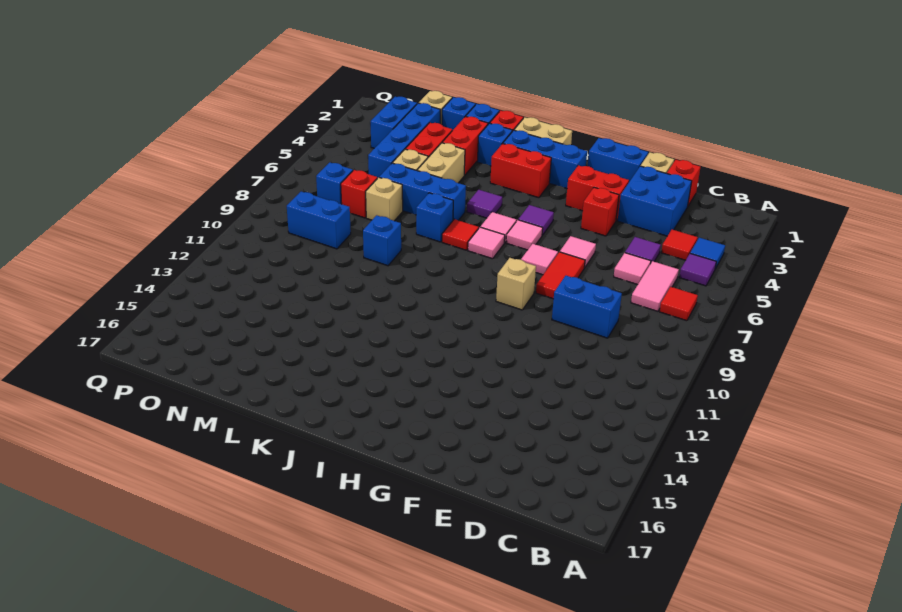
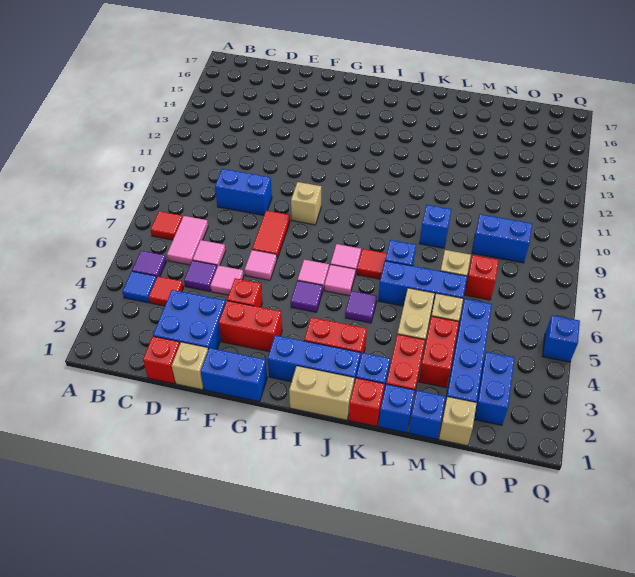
pink 1x1 tile [521,244,558,275] -> pink 1x1 tile moved to [210,265,244,295]
blue 1x1 brick [316,162,353,204] -> blue 1x1 brick moved to [543,315,580,362]

